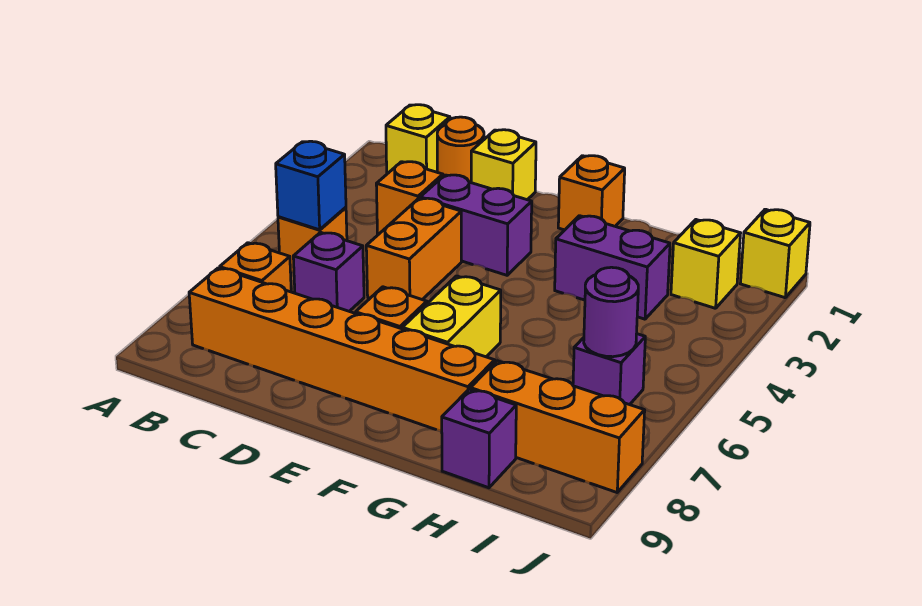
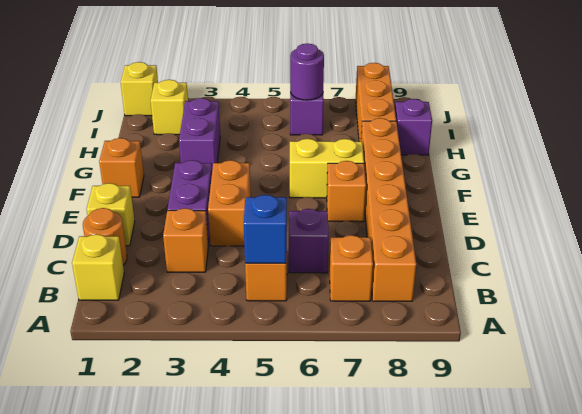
orange 1x2 brick [366,198,461,300] -> orange 1x2 brick turned to [208,160,251,246]

